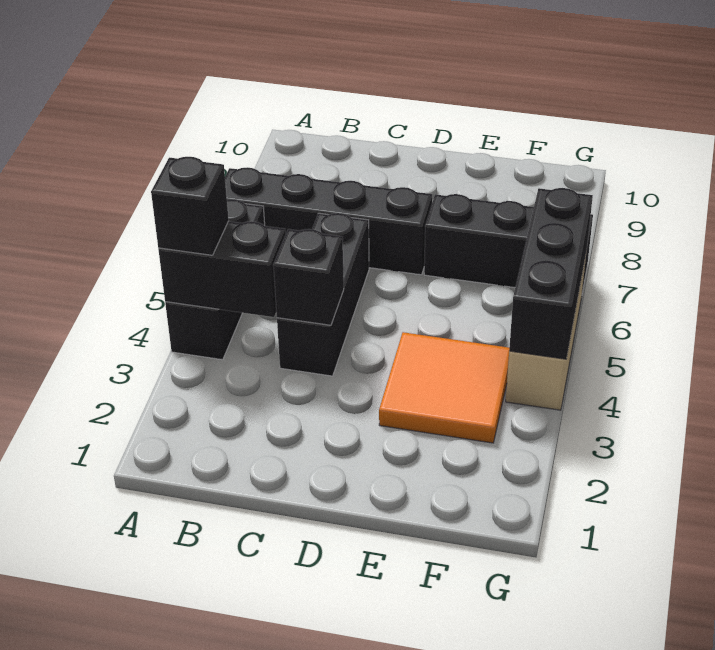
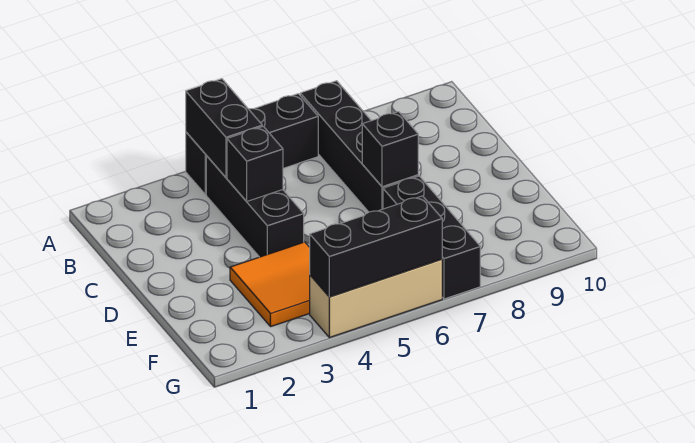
black 1x1 brick [151,157,229,255] -> black 1x1 brick moved to [362,112,418,187]
black 1x3 brick [277,213,369,376] -> black 1x3 brick turned to [206,156,304,257]

